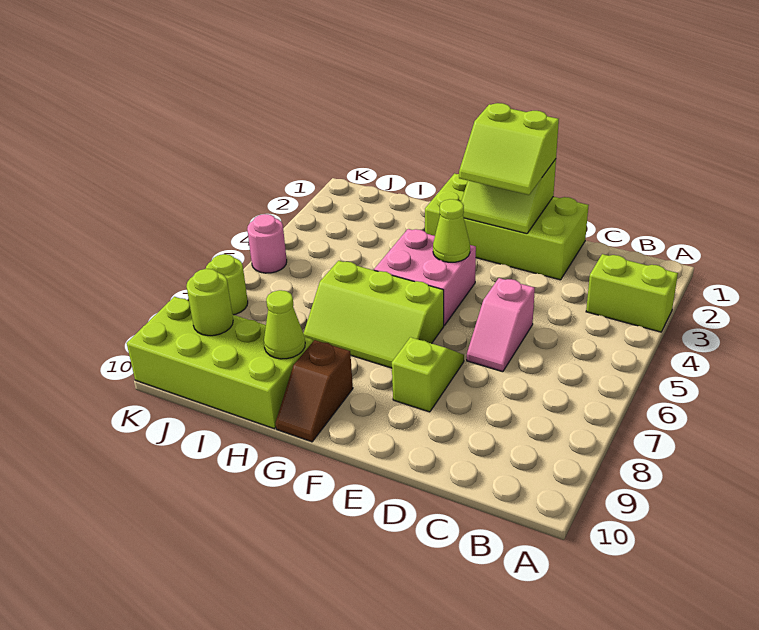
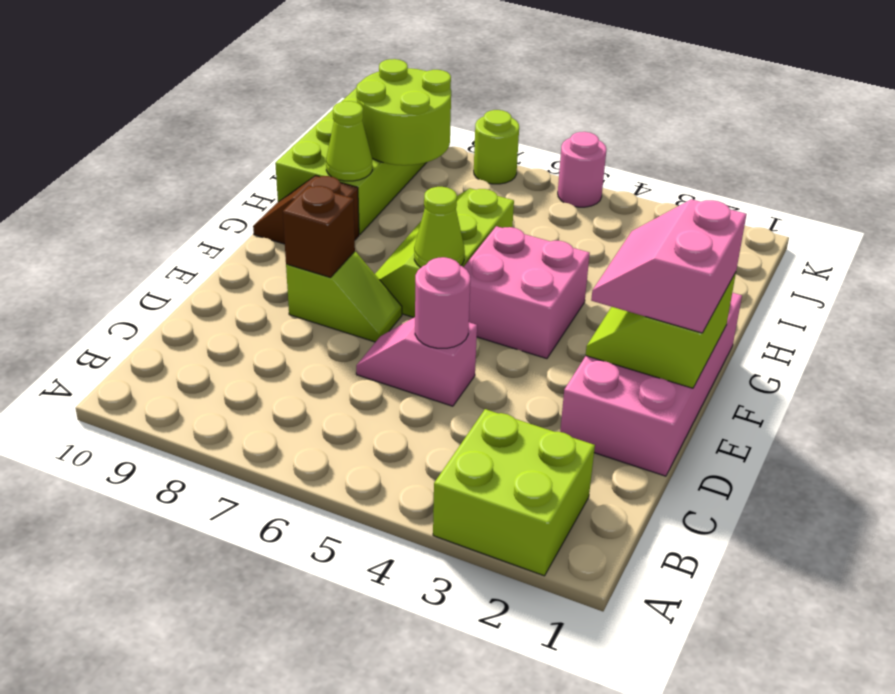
lime 1x2 brick [586,254,678,332] -> lime 2x2 brick [433,409,595,576]
lime 2x4 brick [425,173,589,280] -> pink 2x4 brick [560,293,742,476]
none -> pink 1x1 round brick [415,257,470,348]
lime 2x2 slope [459,103,559,195] -> pink 2x2 slope [591,199,746,333]
none -> brown 1x1 brick [283,186,355,278]
lime 1x1 cone [433,199,470,262] -> lime 1x1 cone moved to [414,187,465,267]
lime 1x1 round brick [186,269,233,336] -> lime 2x2 round brick [356,59,451,165]

